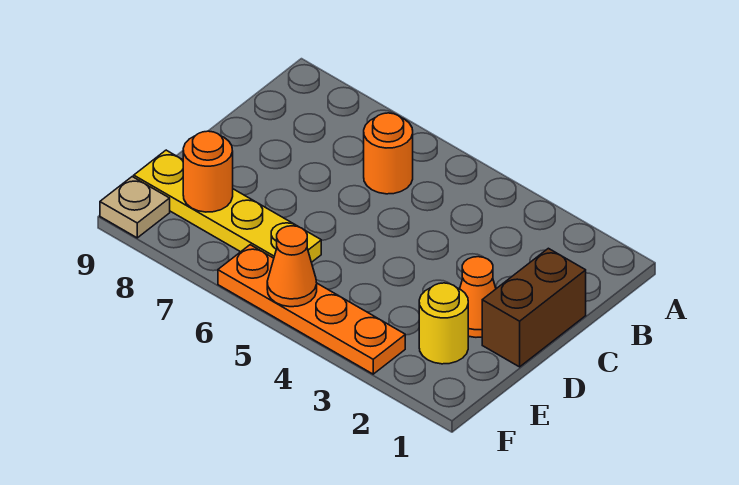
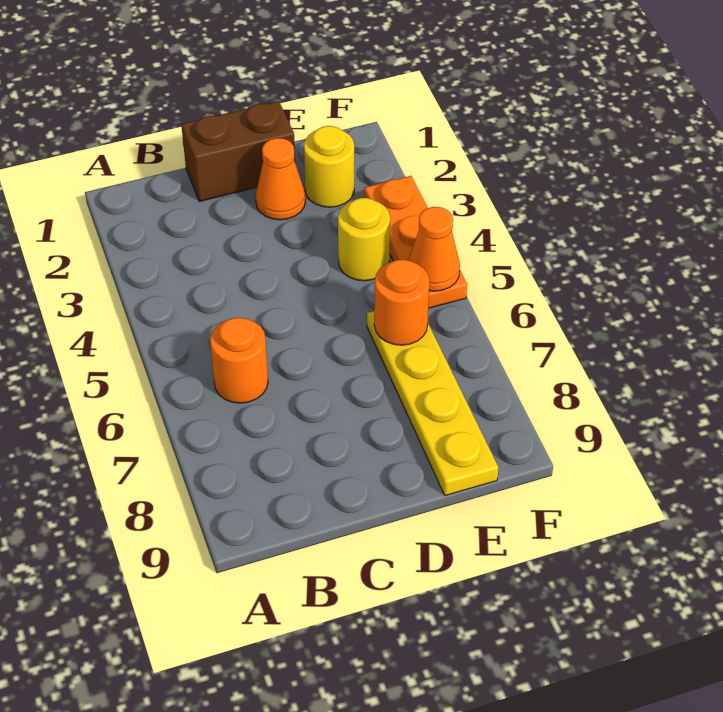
none -> yellow 1x1 round brick [338,198,390,281]
orange 1x1 round brick [183,131,233,212] -> orange 1x1 round brick moved to [374,260,429,345]
orange 1x4 plate [218,245,405,374] -> orange 1x3 plate [364,176,467,308]
tan 1x1 plate [100,177,170,238] -> none

